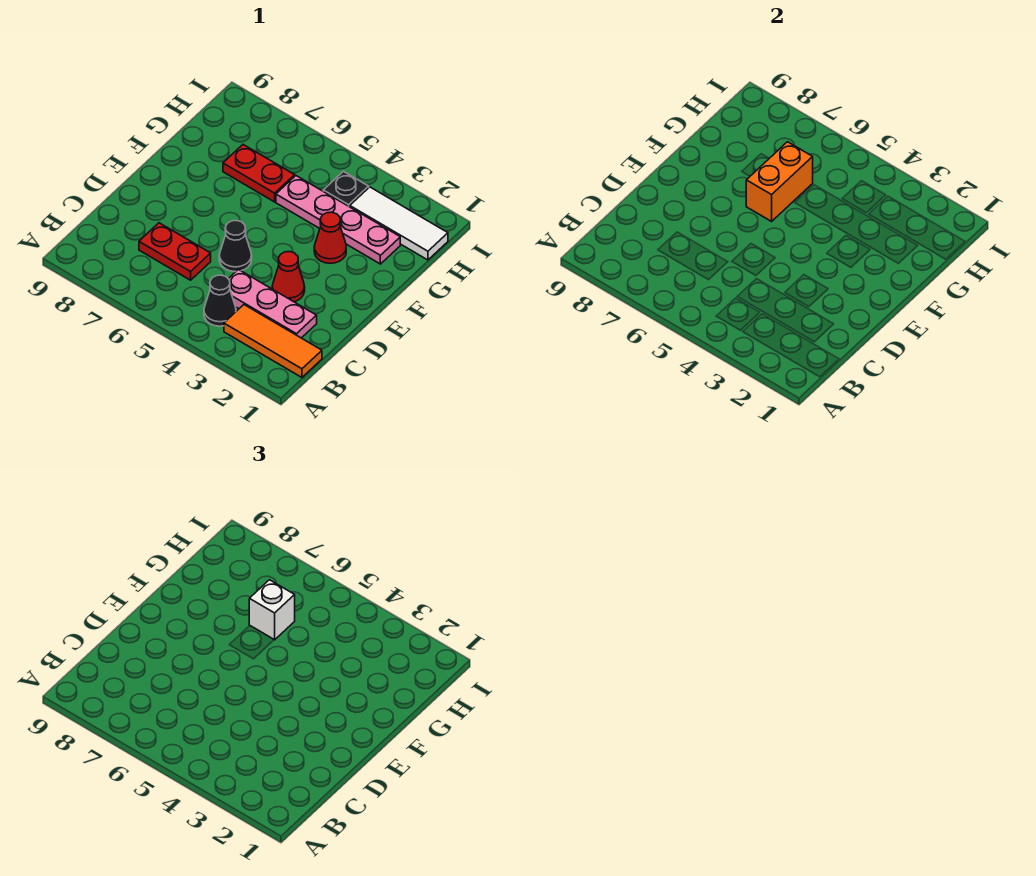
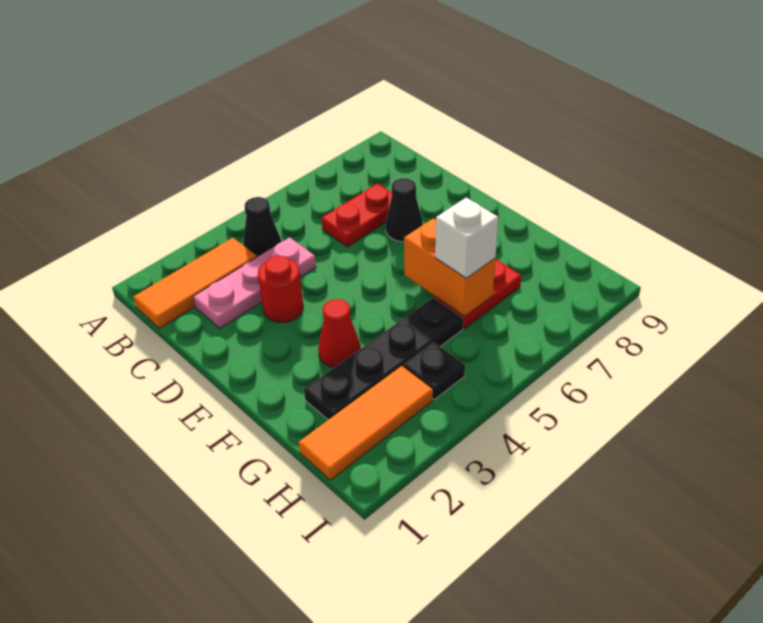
red 1x1 cone [272,252,305,302] -> red 1x1 round brick [258,256,303,322]
black 1x1 cone [219,221,252,272] -> black 1x1 cone moved to [386,178,423,242]
pink 1x4 plate [276,176,400,264] -> black 1x4 plate [304,298,463,420]
white 1x3 tile [350,187,448,260] -> orange 1x3 tile [299,366,433,480]

